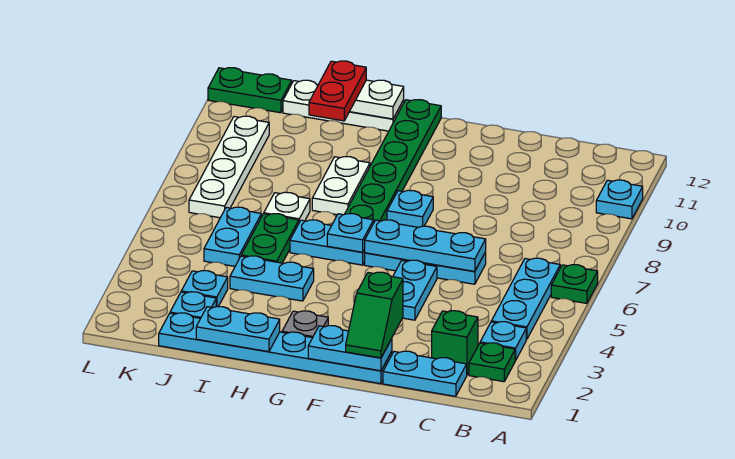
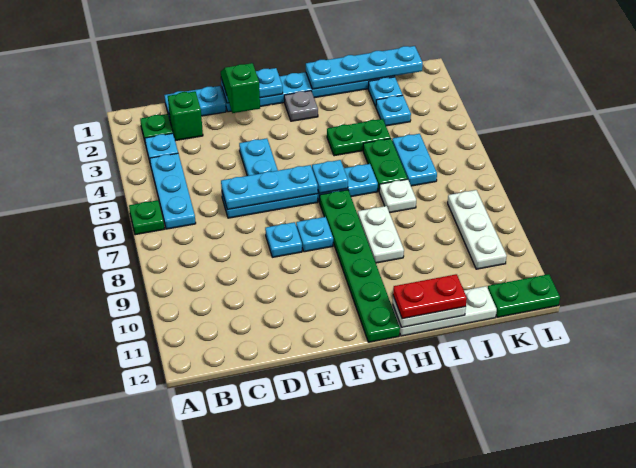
cyan 1x1 plate [596,180,643,219] -> cyan 1x1 plate moved to [265,222,302,257]
cyan 1x2 plate [196,306,280,352] -> cyan 1x4 plate [306,46,423,89]
cyan 1x2 plate [230,256,314,301] -> green 1x2 plate [327,119,391,156]
red 1x2 plate [309,61,366,121] -> red 1x2 plate turned to [393,274,467,319]
white 1x4 plate [189,116,269,218] -> white 1x3 plate [448,190,507,269]

